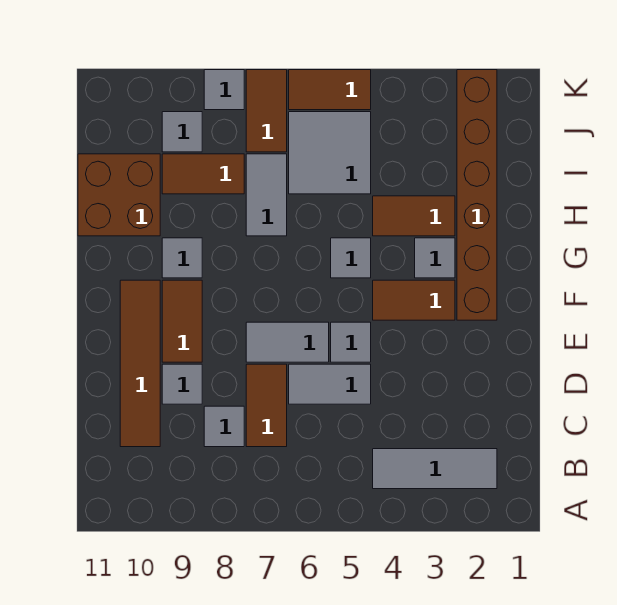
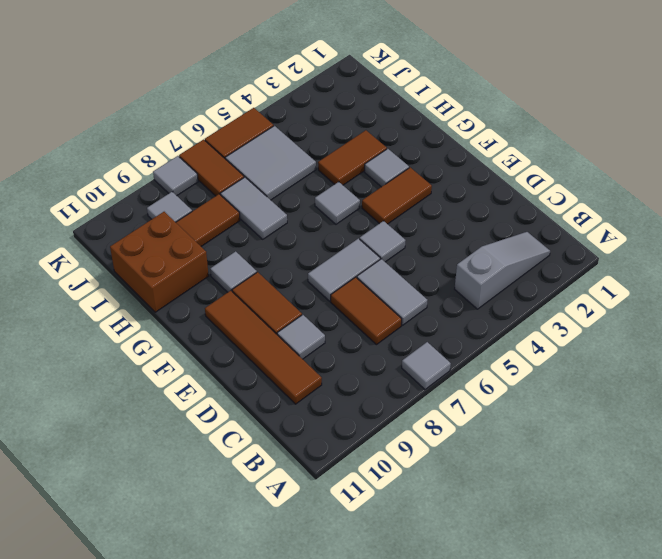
grey 1x3 tile [373,449,497,489] -> grey 1x3 slope [455,232,550,309]
grey 1x1 tile [204,406,244,447] -> grey 1x1 tile moved to [402,342,451,389]
grey 1x2 tile [289,364,371,404] -> grey 1x2 tile turned to [357,259,427,325]
brown 1x6 brick [457,70,497,320] -> none

